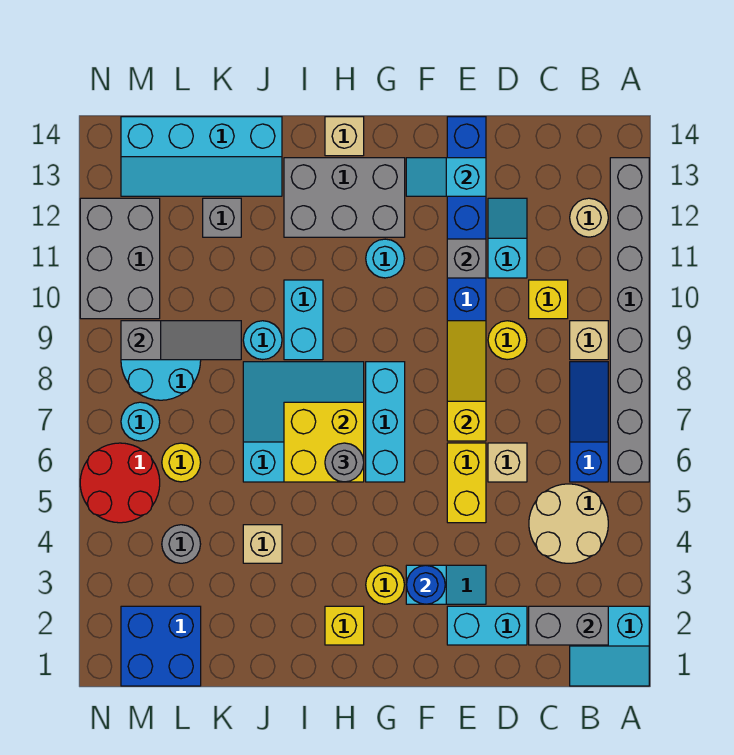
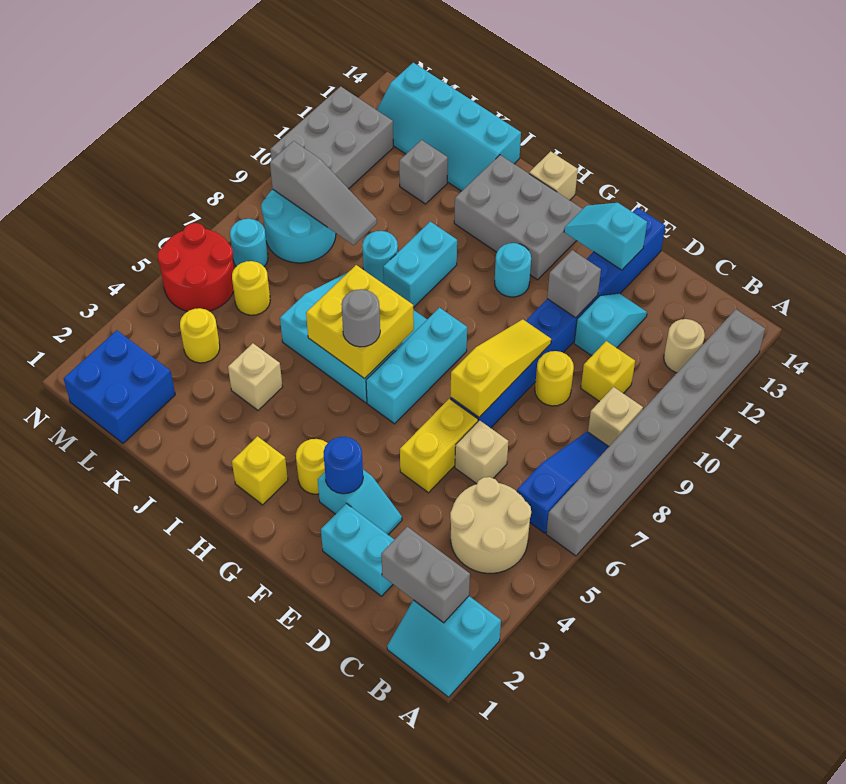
grey 1x1 round brick [162,525,201,563] -> yellow 1x1 round brick [180,308,220,363]

